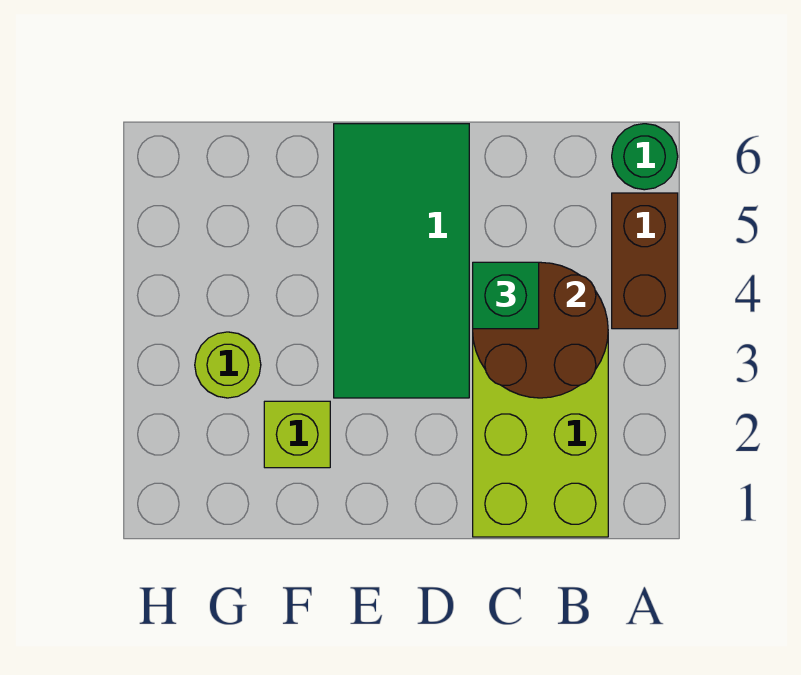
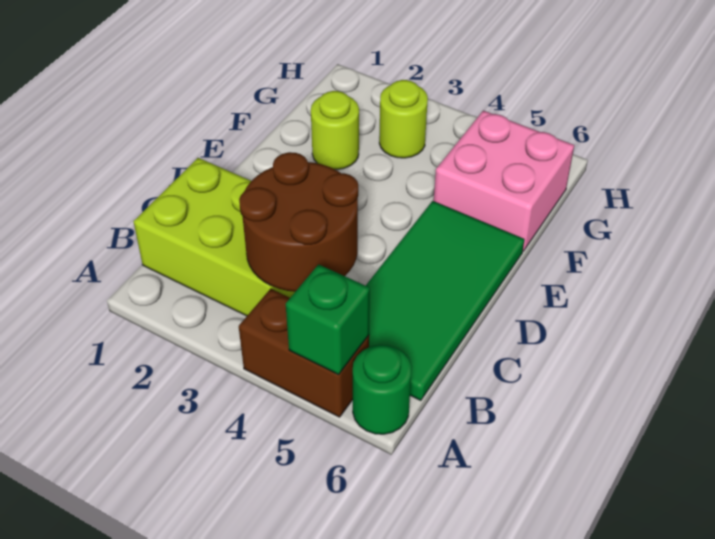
green 1x1 brick [473,262,539,329] -> green 1x1 brick moved to [286,264,370,375]
green 2x4 tile [334,124,469,398] -> green 2x4 tile turned to [366,201,524,401]
lime 1x1 brick [264,401,330,468] -> lime 1x1 round brick [311,91,359,170]
none -> pink 2x2 brick [434,111,574,251]

